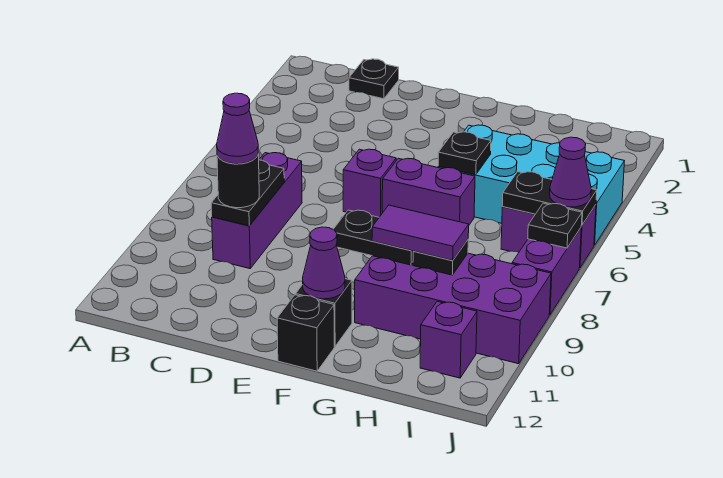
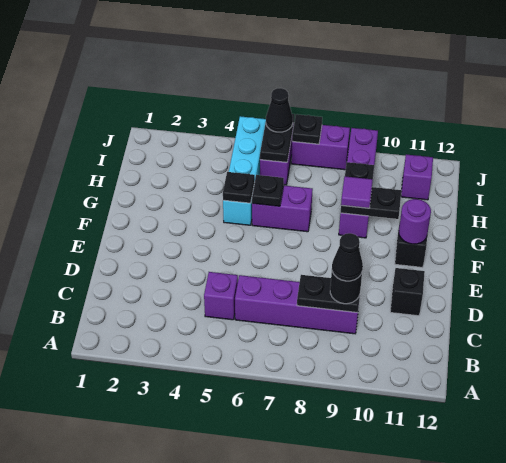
black 1x1 plate [349,59,399,99] -> black 1x1 plate moved to [252,175,284,206]
purple 1x3 brick [212,153,302,269] -> purple 1x4 brick [235,275,358,334]
purple 1x1 cone [217,93,258,164] -> black 1x1 cone [332,233,363,281]
purple 1x1 brick [343,149,396,217] -> purple 1x1 brick moved to [204,272,238,320]
purple 1x2 brick [382,158,475,225] -> purple 1x2 brick turned to [252,185,313,232]
black 1x2 plate [333,210,414,265] -> black 1x2 plate turned to [340,187,401,219]
purple 1x1 cone [303,227,345,299] -> purple 1x1 round brick [399,199,431,244]
black 1x1 brick [277,295,334,371] -> black 1x1 brick moved to [390,268,425,316]
cyan 2x4 brick [438,125,624,245] -> cyan 1x4 brick [223,116,266,225]
purple 2x4 brick [355,253,551,364] -> purple 1x4 brick [339,128,378,238]
purple 1x2 tile [372,205,469,260] -> purple 1x1 tile [341,176,373,208]
purple 1x1 cone [550,137,591,207] -> black 1x1 cone [266,88,293,132]

